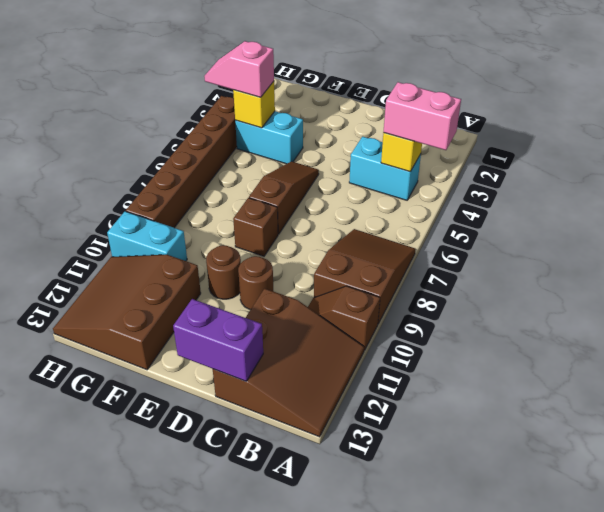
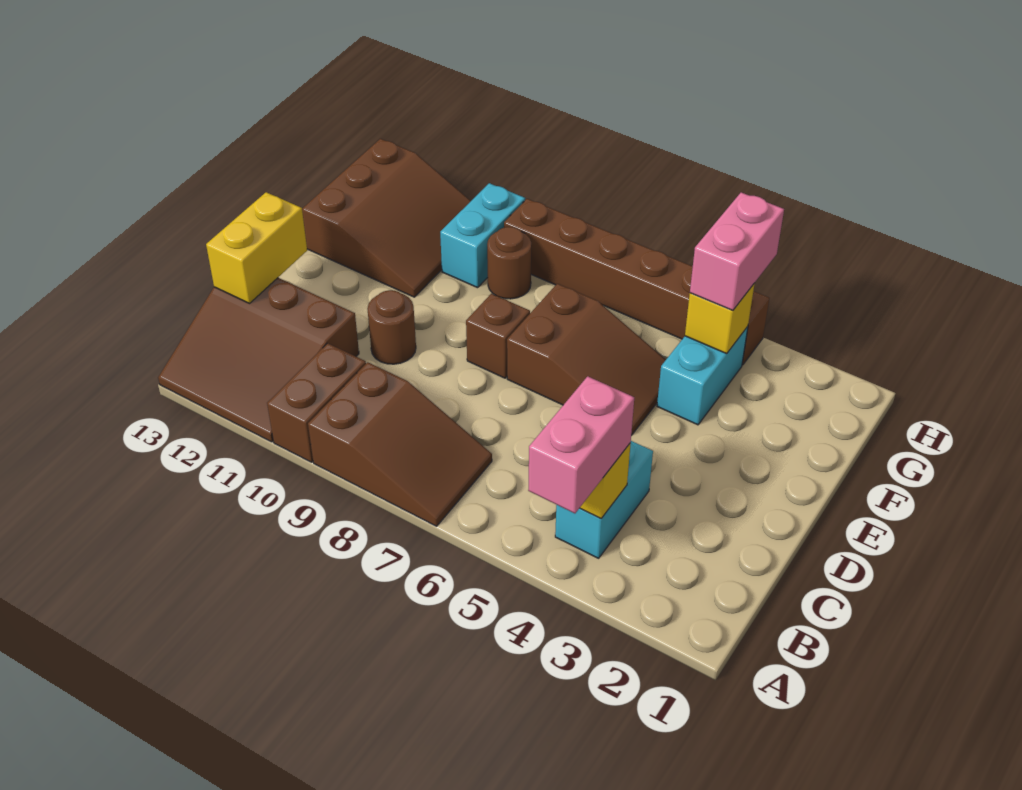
brown 1x2 slope [308,286,380,350] -> brown 1x2 brick [267,343,366,462]
purple 1x2 brick [173,299,263,381] -> yellow 1x2 brick [206,192,307,303]
brown 1x3 slope [249,161,319,234] -> brown 2x3 slope [507,284,666,435]
brown 1x1 round brick [206,245,241,299] -> brown 1x1 round brick moved to [487,227,531,299]
brown 3x3 slope [53,255,201,370] -> brown 3x3 slope turned to [302,139,471,297]
pink 1x2 slope [204,41,274,97] -> pink 1x2 brick [690,192,784,310]

